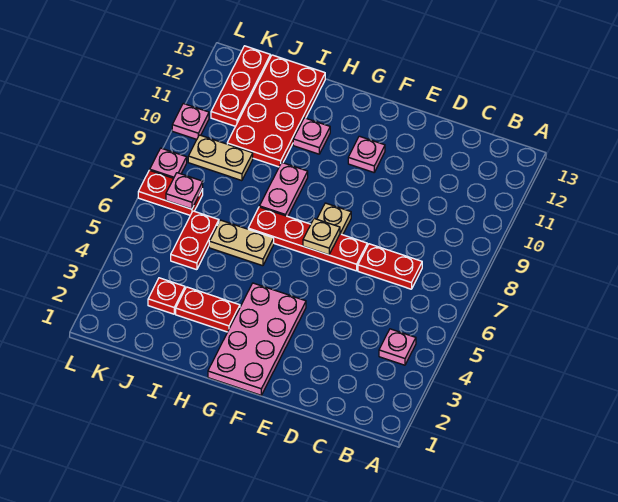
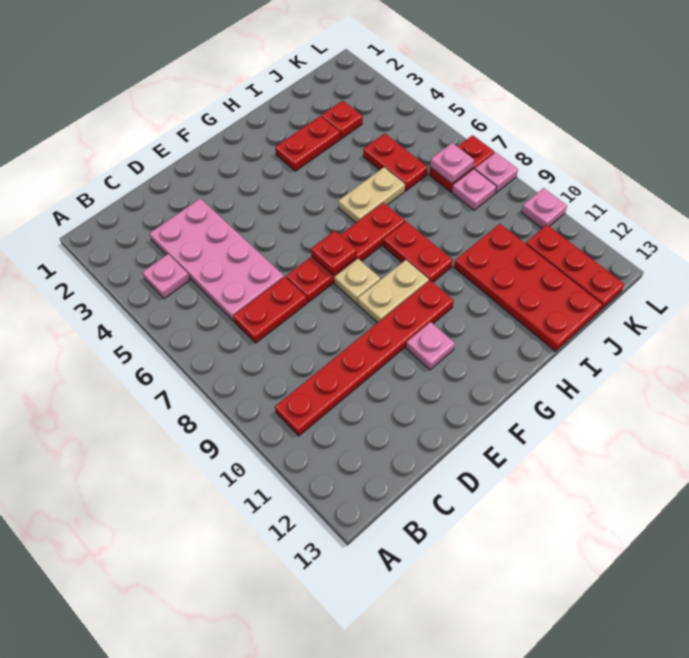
none -> red 1x6 plate [275,280,454,436]
pink 2x4 plate [208,283,306,395] -> pink 2x4 plate moved to [150,198,284,321]
tan 1x1 plate [303,219,340,255] -> red 1x1 plate [311,231,357,275]
pink 1x2 plate [259,163,308,216] -> red 1x2 plate [383,222,453,282]
pink 1x1 plate [293,118,330,154] -> pink 1x1 plate moved to [452,169,496,210]
tan 1x2 plate [188,135,253,181] -> tan 1x2 plate moved to [358,260,429,323]

